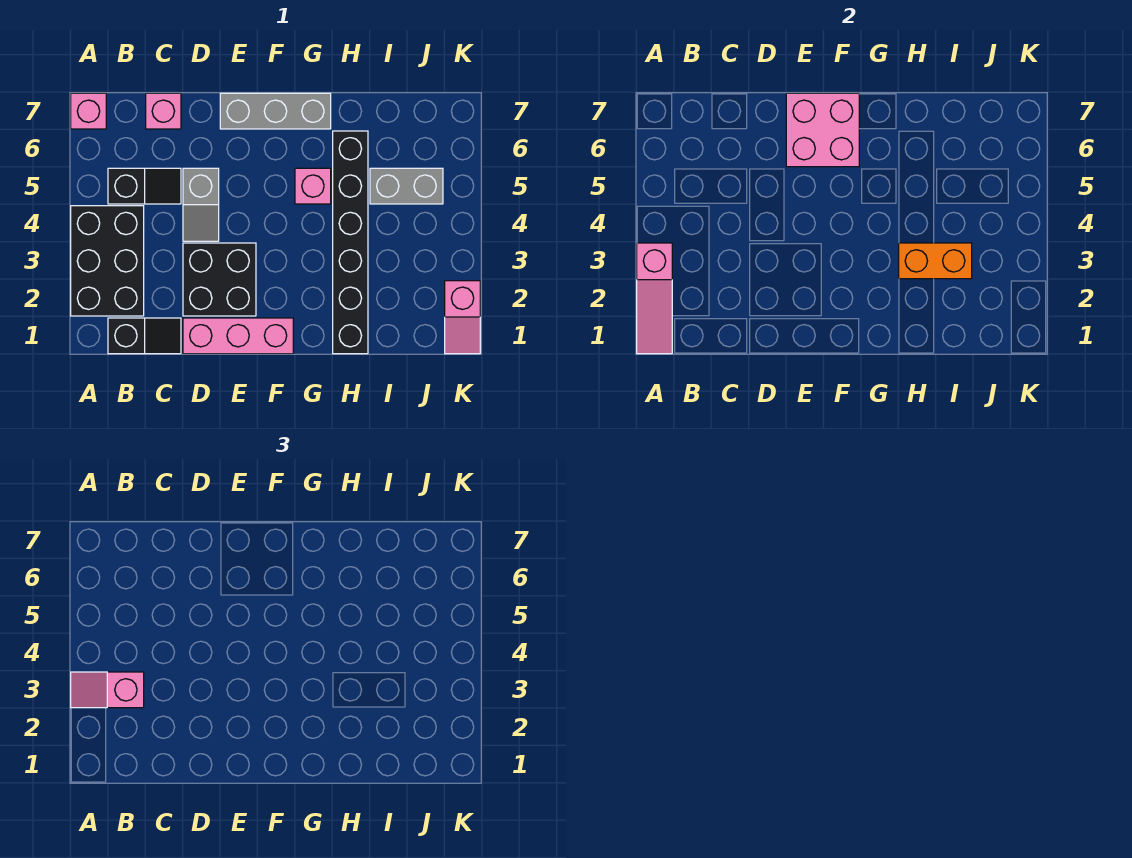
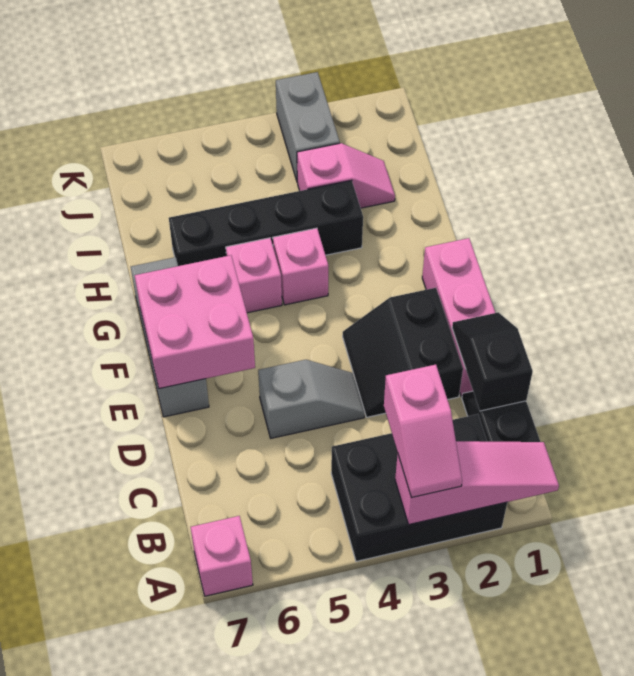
black 1x2 slope [108,168,181,204] -> black 1x2 slope moved to [452,312,533,411]
pink 1x1 brick [146,93,181,129] -> pink 1x1 brick moved to [273,228,328,305]
black 2x2 brick [183,243,256,316] -> black 2x2 slope [343,288,463,417]
black 1x6 brick [333,131,368,354] -> black 1x4 brick [169,180,363,266]
orange 1x2 brick [899,243,972,279] -> none
grey 1x2 brick [370,168,443,204] -> grey 1x2 brick moved to [276,72,340,181]
pink 1x2 slope [445,281,480,354] -> pink 1x2 slope moved to [297,143,395,208]

